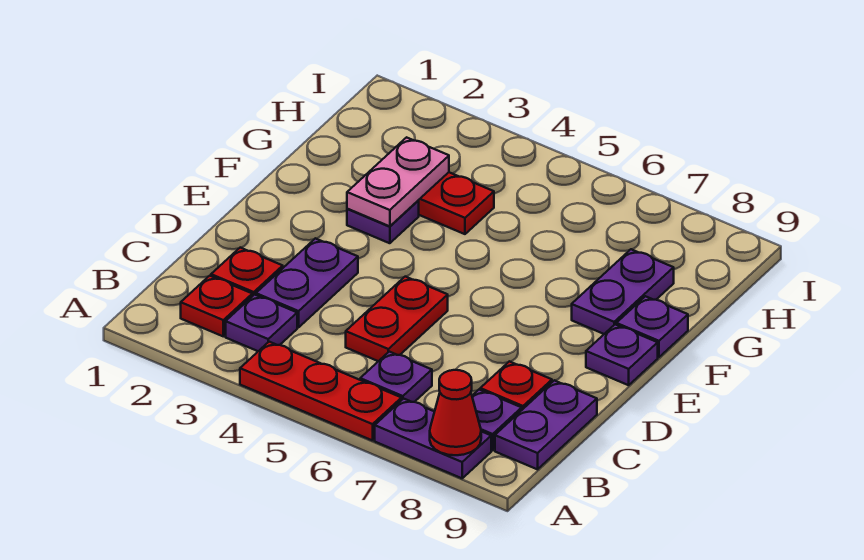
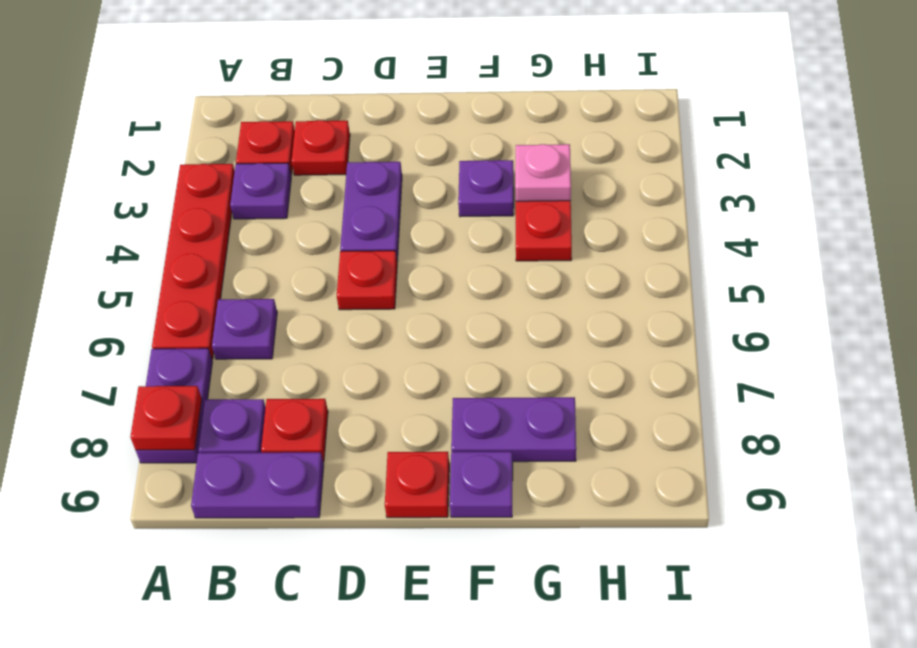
red 1x3 plate [240,342,401,441] -> red 1x4 plate [152,164,235,359]
red 1x1 cone [430,370,481,455] -> red 1x1 plate [131,386,202,450]
purple 1x2 plate [256,238,358,327] -> purple 1x2 plate turned to [340,162,402,261]
red 1x2 plate [346,277,448,361] -> red 1x1 plate [337,251,397,310]
purple 1x1 plate [586,325,658,385] -> red 1x1 plate [385,452,449,518]
pink 1x2 plate [347,137,449,226] -> pink 1x1 plate [515,144,571,201]

